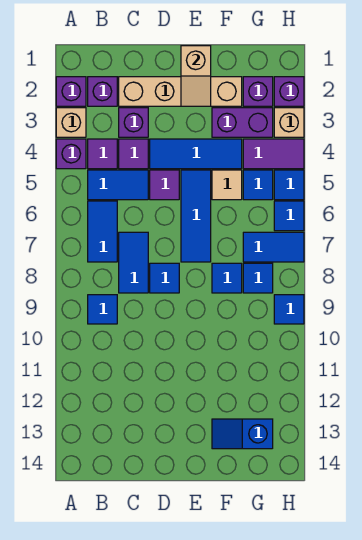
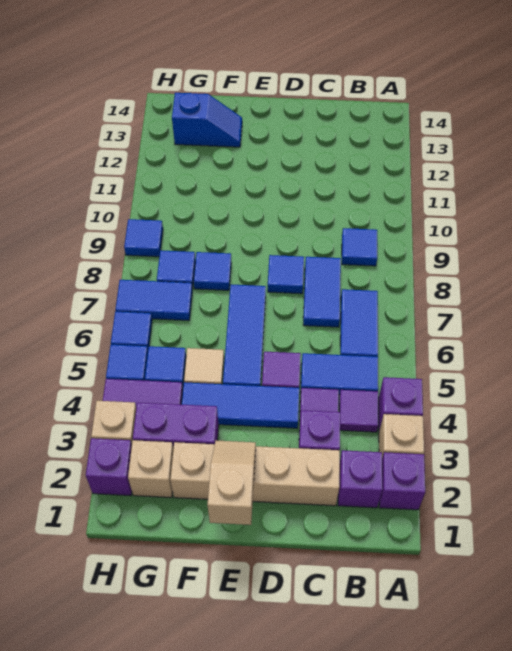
purple 1x1 brick [243,77,273,106] -> tan 1x1 brick [128,440,173,498]

